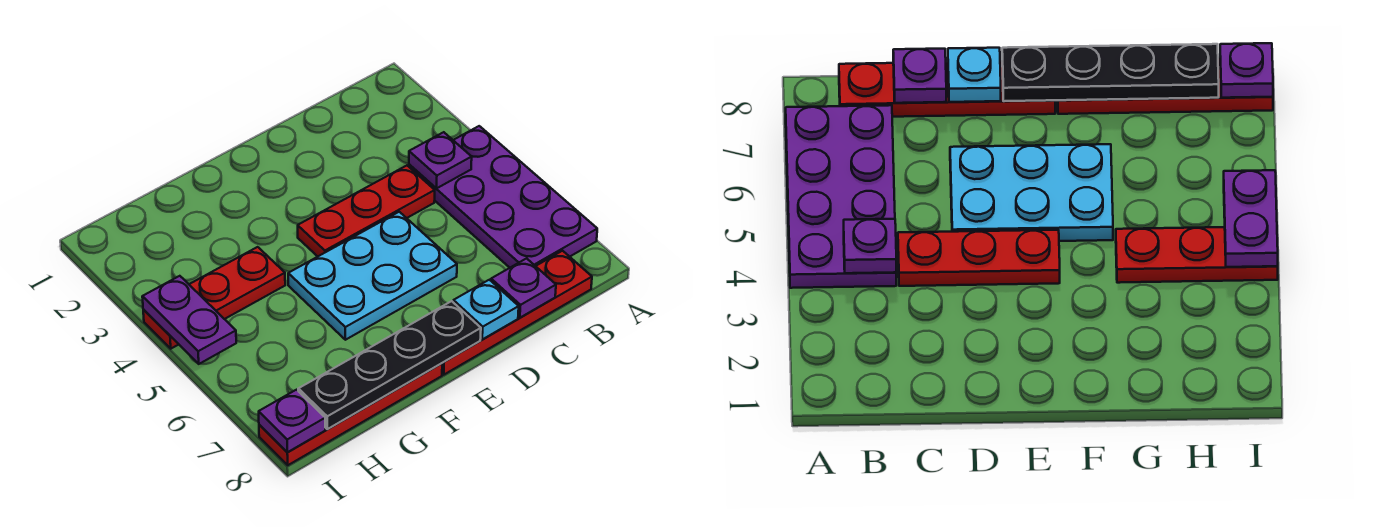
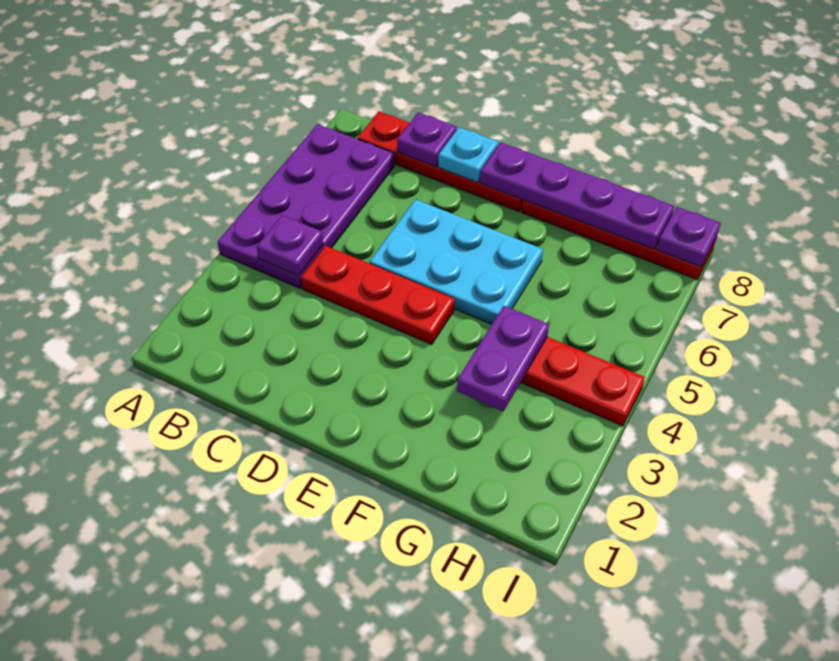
black 1x4 plate [298,301,481,429] -> purple 1x4 plate [480,143,674,249]
purple 1x2 plate [142,276,236,364] -> purple 1x2 plate moved to [457,306,549,411]

